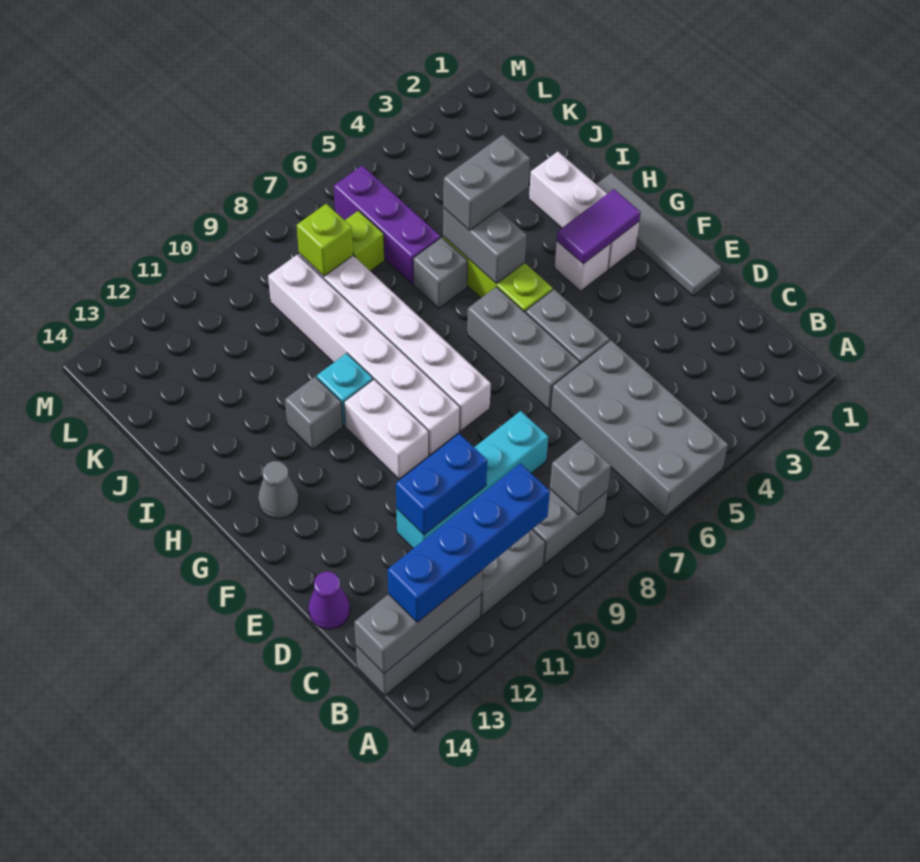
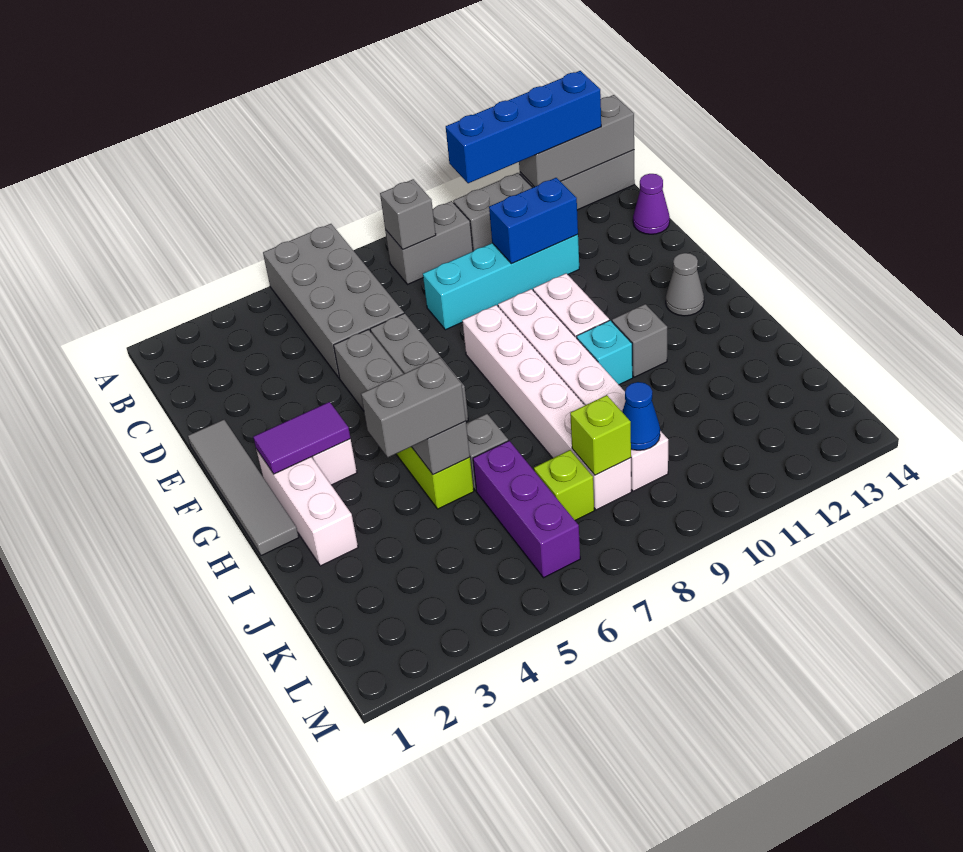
none -> blue 1x1 cone [622,382,660,450]

